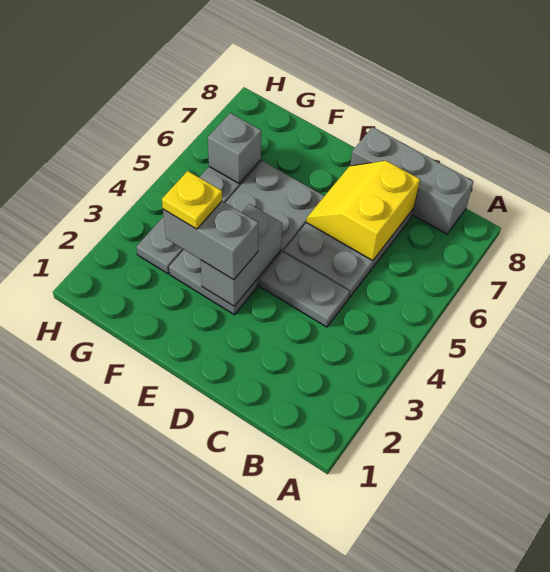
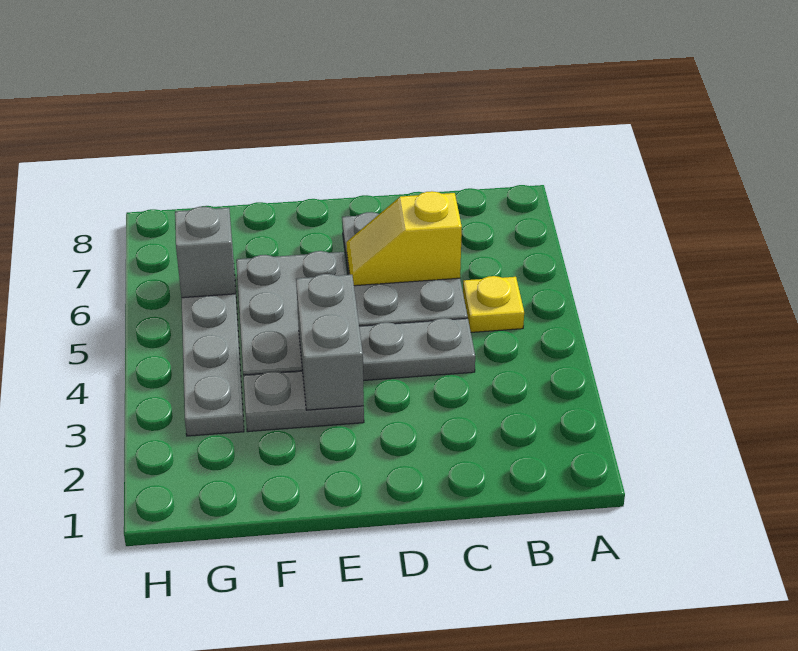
grey 1x3 brick [350,127,474,234] -> none
yellow 2x2 slope [306,161,420,261] -> yellow 1x2 slope [346,191,462,286]
grey 1x2 brick [163,201,258,280] -> none
yellow 1x1 plate [162,171,222,229] -> yellow 1x1 plate moved to [463,276,524,332]

